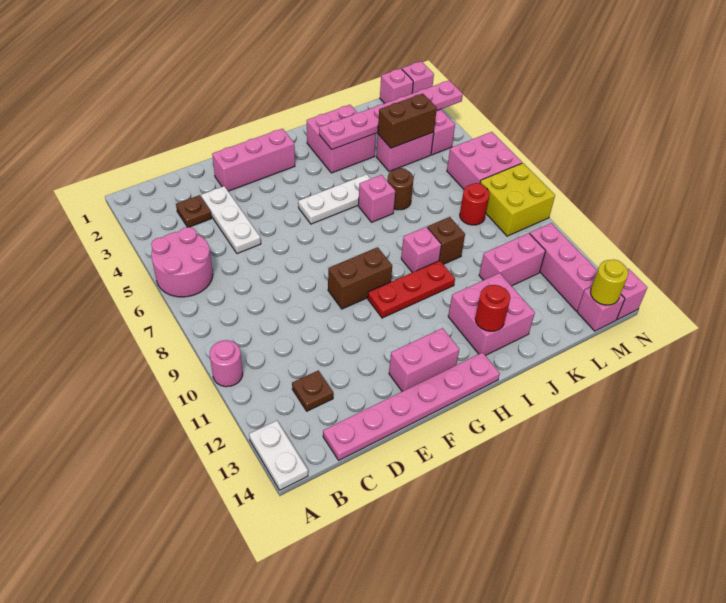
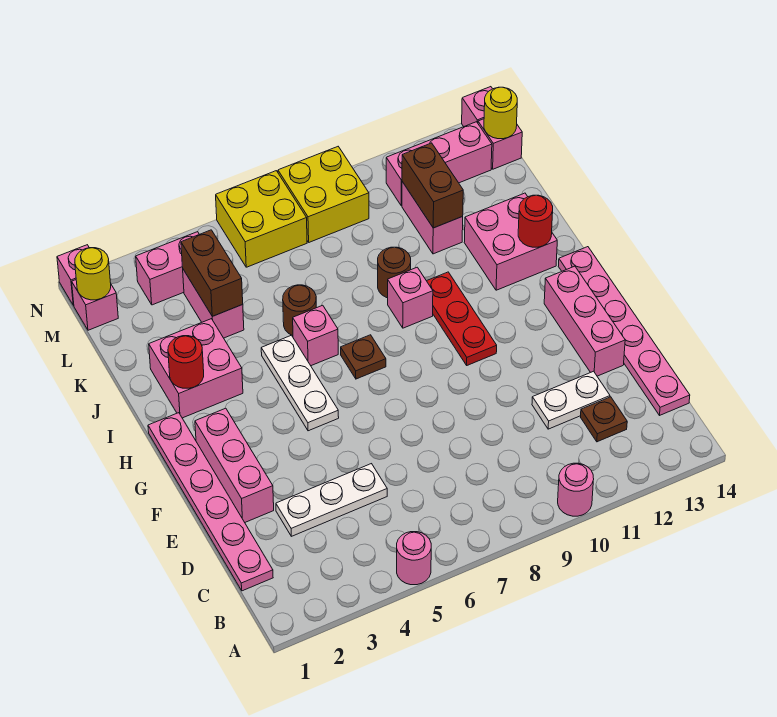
pink 2x2 round brick [151,227,213,297] -> pink 1x1 round brick [397,532,431,585]
white 1x2 plate [249,421,308,490] -> white 1x2 plate moved to [532,371,610,429]
brown 1x1 plate [176,195,212,227] -> brown 1x1 plate moved to [341,335,386,379]
brown 1x2 brick [328,247,392,309] -> brown 1x2 brick moved to [402,143,463,228]
pink 1x2 brick [389,328,459,392] -> pink 1x3 brick [544,266,625,376]
pink 1x6 plate [319,80,463,149] -> pink 1x6 plate moved to [148,413,273,591]
brown 1x1 brick [427,217,465,264] -> brown 1x1 round brick [378,247,411,298]
red 1x1 round brick [460,183,490,225] -> red 1x1 round brick moved to [168,336,204,388]
none -> yellow 1x1 round brick [75,248,111,300]
pink 2x2 brick [447,132,522,189] -> yellow 2x2 brick [216,171,307,267]

